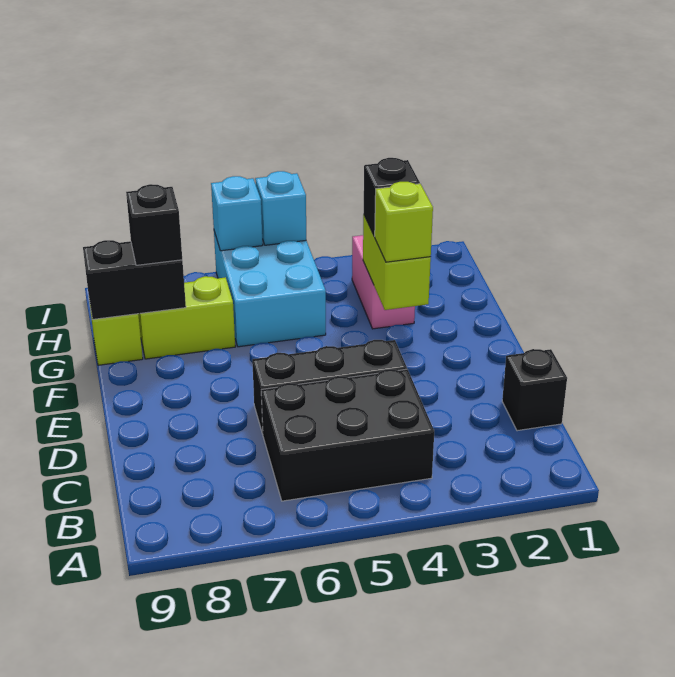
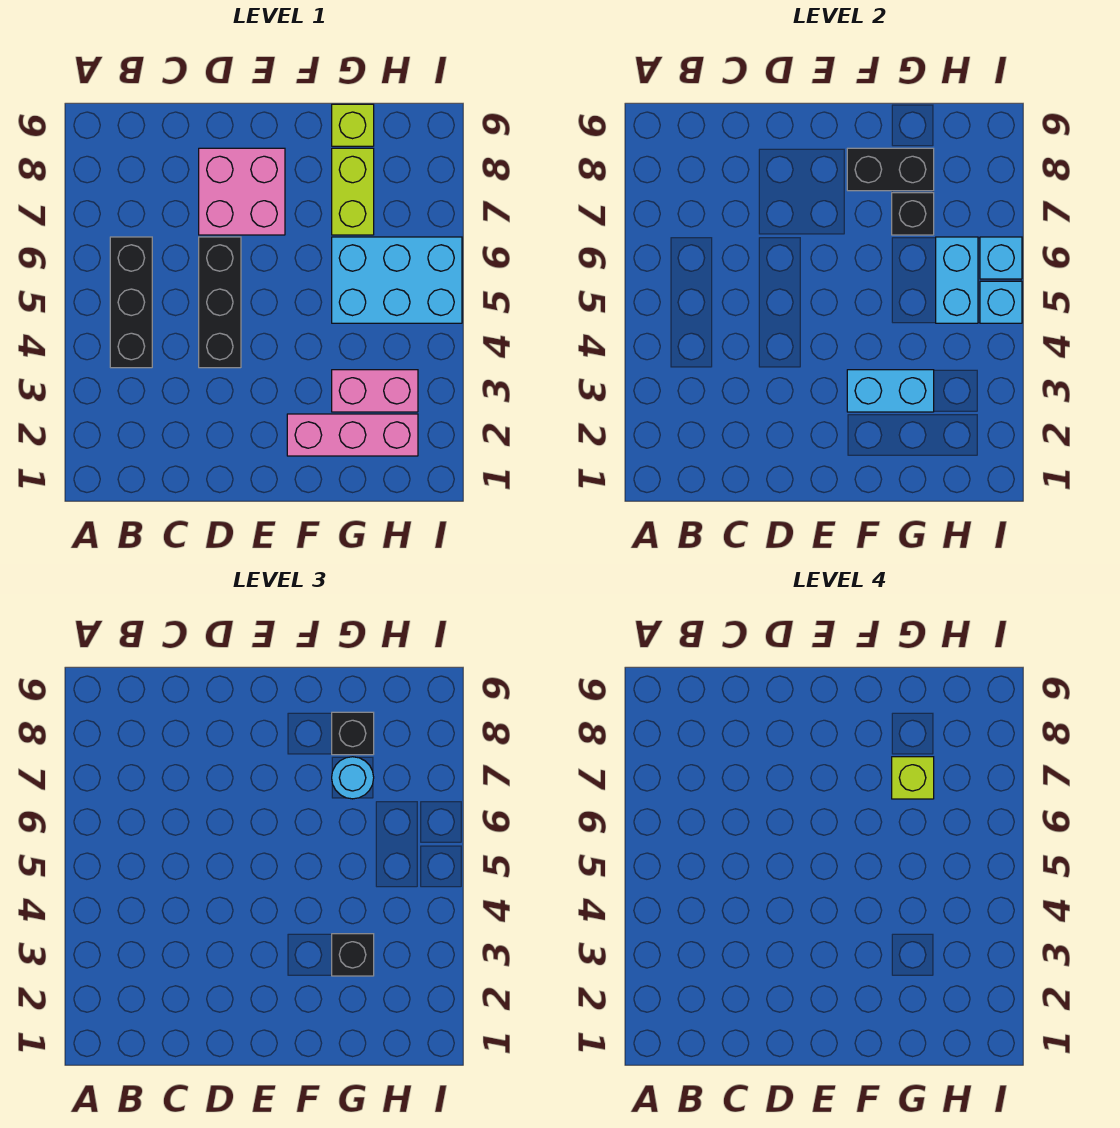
black 2x3 brick [261,369,434,501] -> black 1x3 brick [110,237,152,368]
black 1x1 brick [502,349,567,431] -> black 1x1 brick moved to [892,193,934,235]
none -> pink 2x2 brick [199,148,285,235]
none -> pink 1x3 brick [287,414,418,456]
lime 1x2 brick [363,215,431,310] -> cyan 1x2 brick [847,370,934,412]
lime 1x1 brick [375,182,433,262] -> lime 1x1 brick moved to [892,757,934,799]
none -> cyan 1x1 round brick [332,757,374,799]
black 1x2 brick [83,240,186,319] -> black 1x2 brick turned to [847,148,934,191]
none -> cyan 1x2 brick [936,237,978,323]

